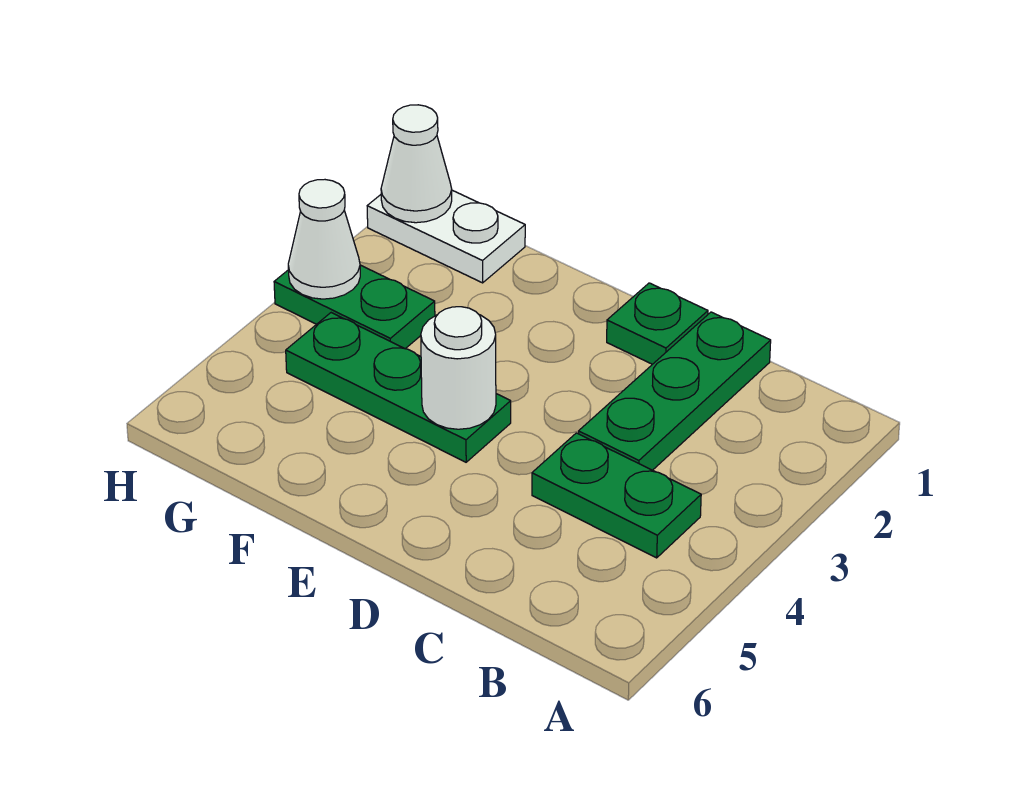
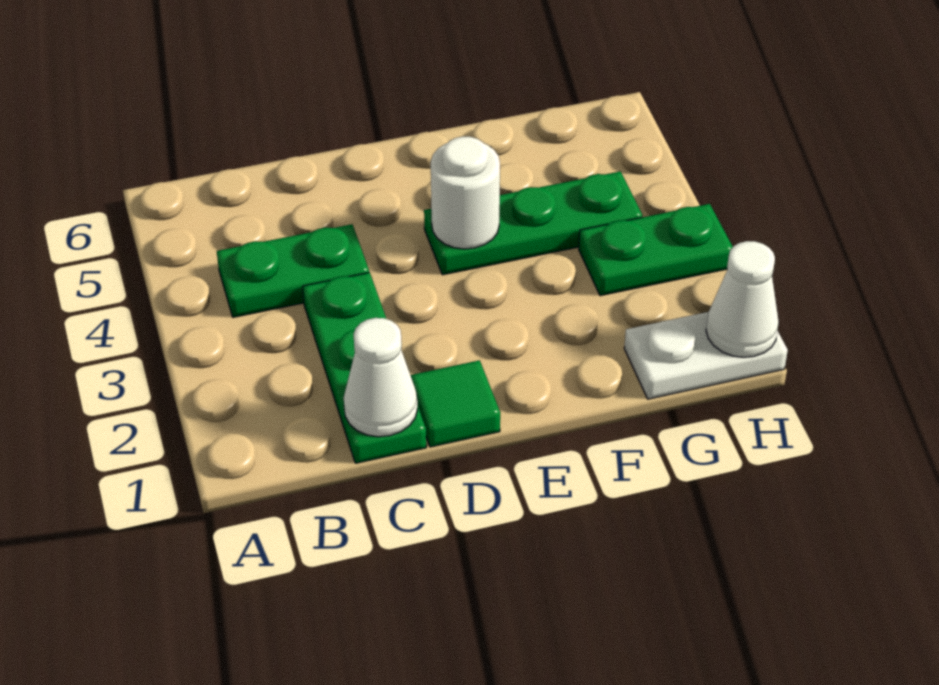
green 1x1 plate [607,283,708,364] -> green 1x1 tile [411,360,500,447]
white 1x1 cone [288,180,360,299] -> white 1x1 cone moved to [344,318,417,437]

